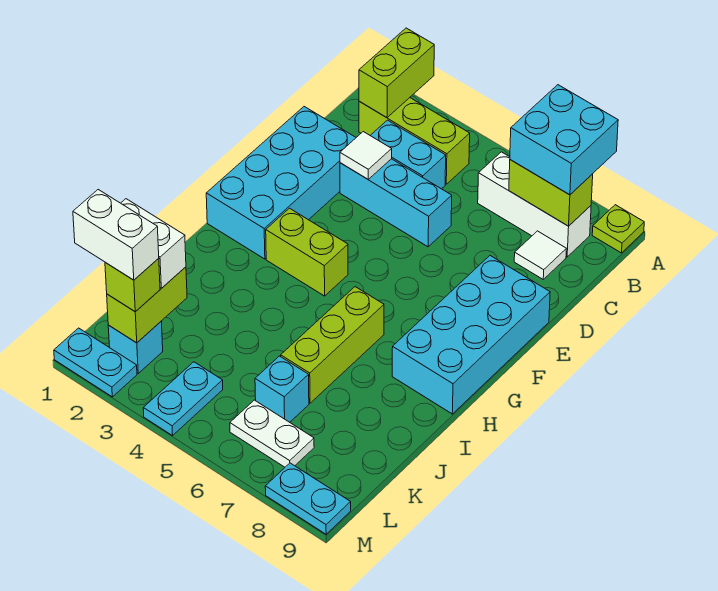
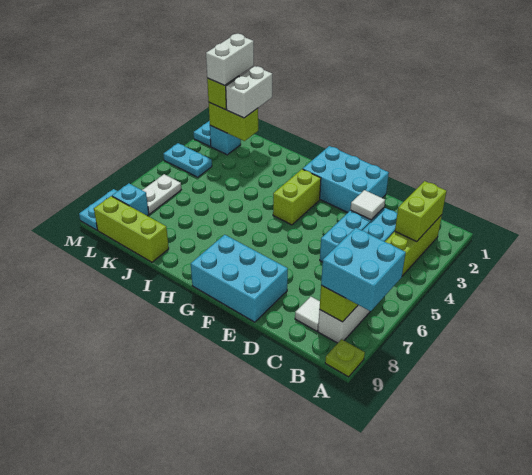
lime 1x2 brick [359,28,434,118] -> lime 1x2 brick turned to [395,181,447,242]
cyan 2x4 brick [206,107,356,259] -> cyan 2x3 brick [303,146,389,213]
cyan 2x4 brick [392,256,550,414] -> cyan 2x3 brick [191,235,288,322]
lime 1x3 brick [281,287,384,403] -> lime 1x3 brick moved to [94,196,169,262]
cyan 1x1 brick [255,356,309,422] -> cyan 1x1 brick moved to [112,183,149,216]

